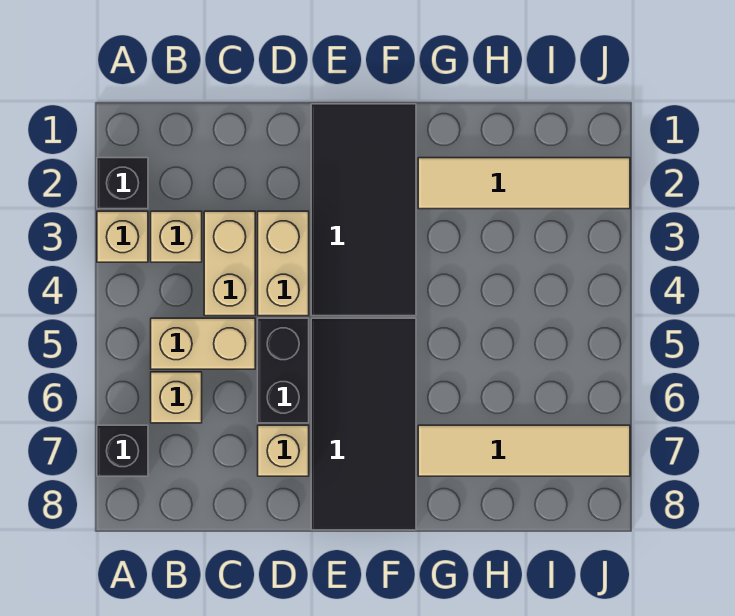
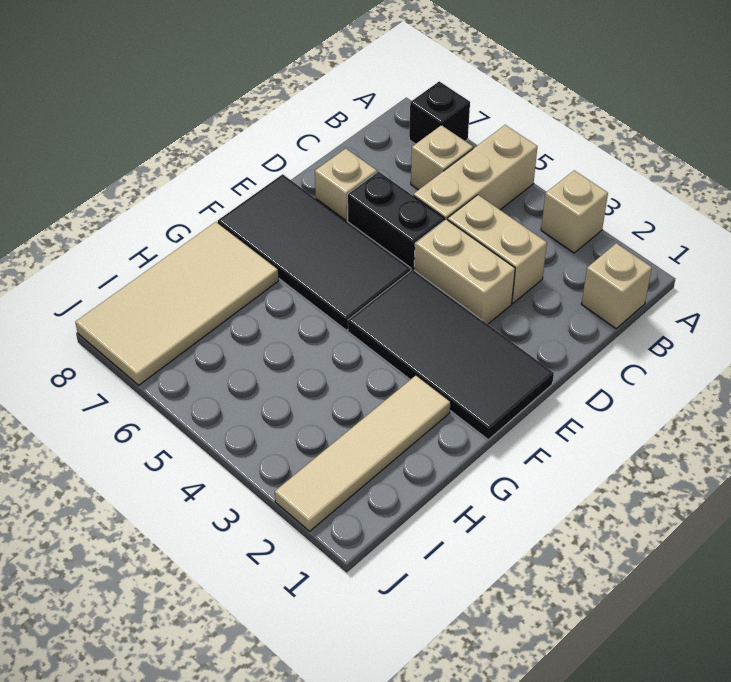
black 1x1 brick [97,158,148,209] -> none
tan 1x1 brick [151,211,202,262] -> tan 1x1 brick moved to [582,243,652,329]
tan 1x2 brick [151,318,255,369] -> tan 1x3 brick [413,125,538,220]
tan 1x4 tile [418,425,630,476] -> tan 2x4 tile [75,222,279,385]

